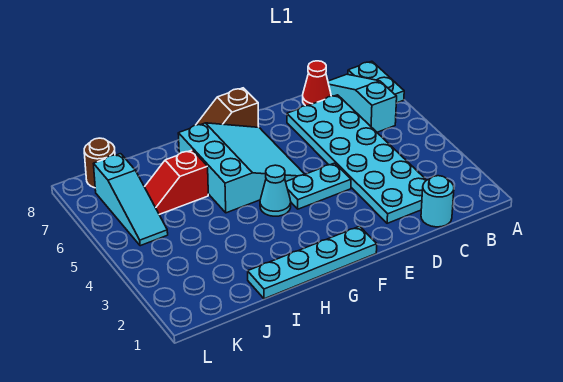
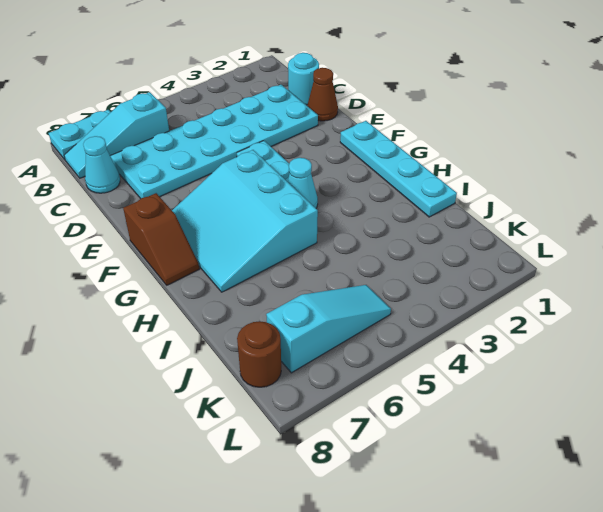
red 1x1 cone [303,61,331,106] -> cyan 1x1 cone [83,136,120,193]
none -> brown 1x1 cone [307,68,338,121]
cyan 3x3 slope [178,123,305,213] -> cyan 3x3 slope turned to [172,150,318,292]
red 1x2 slope [145,150,208,214] -> none

